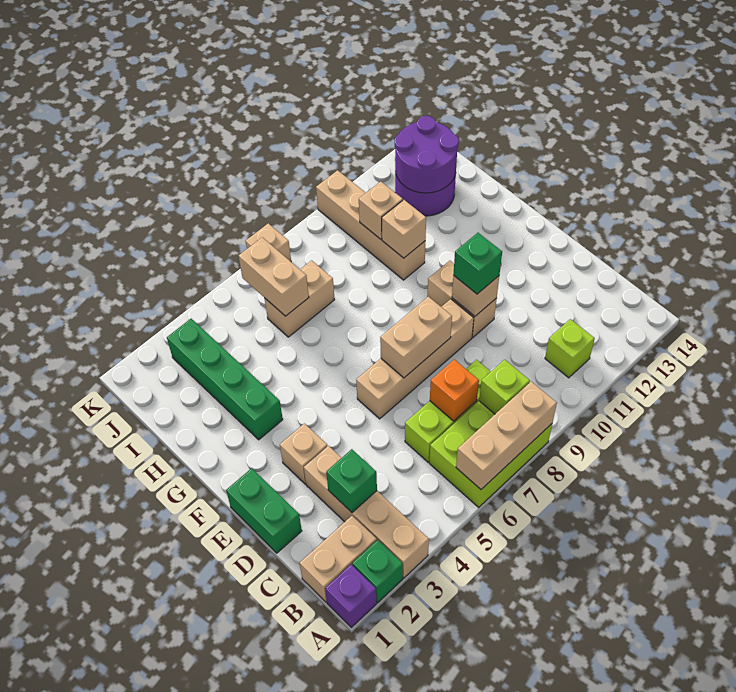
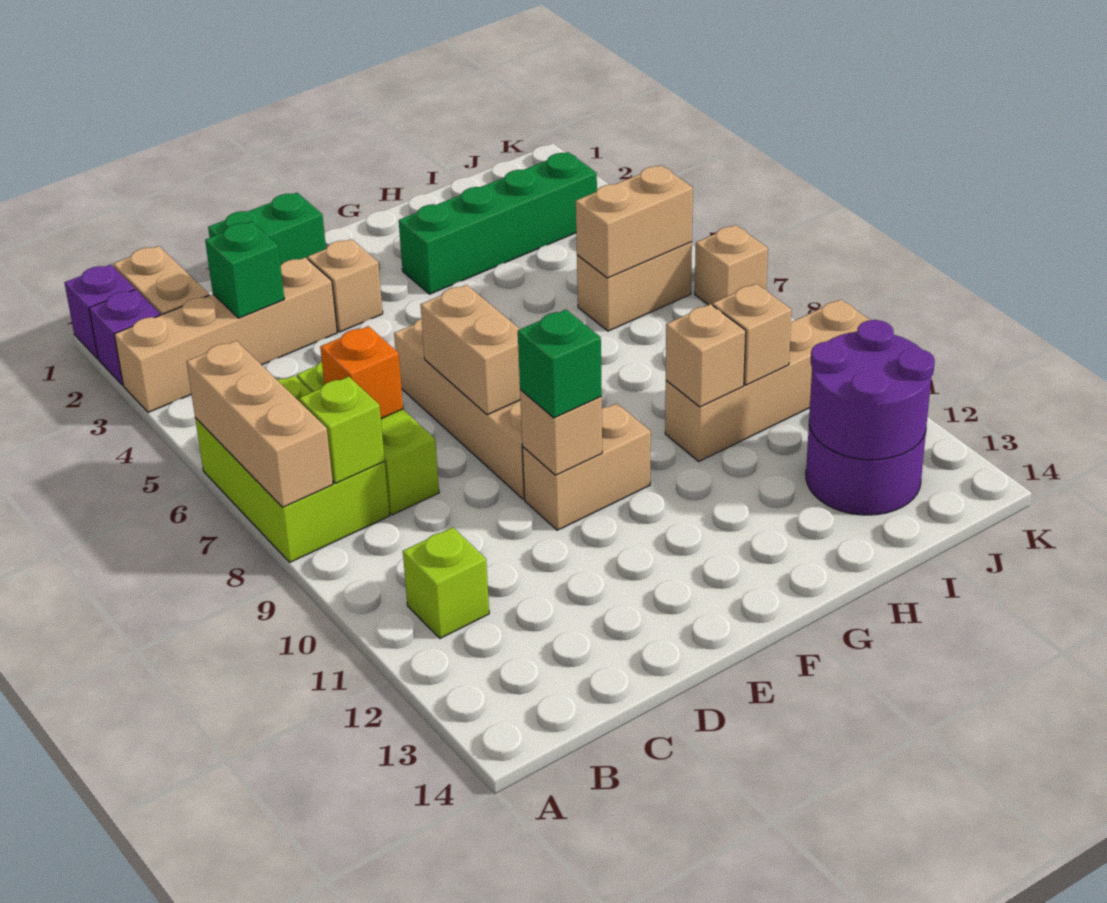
green 1x1 brick [352,540,403,603] -> purple 1x1 brick [89,289,161,385]
tan 1x2 brick [264,260,335,337] -> tan 1x2 brick turned to [577,242,692,331]

